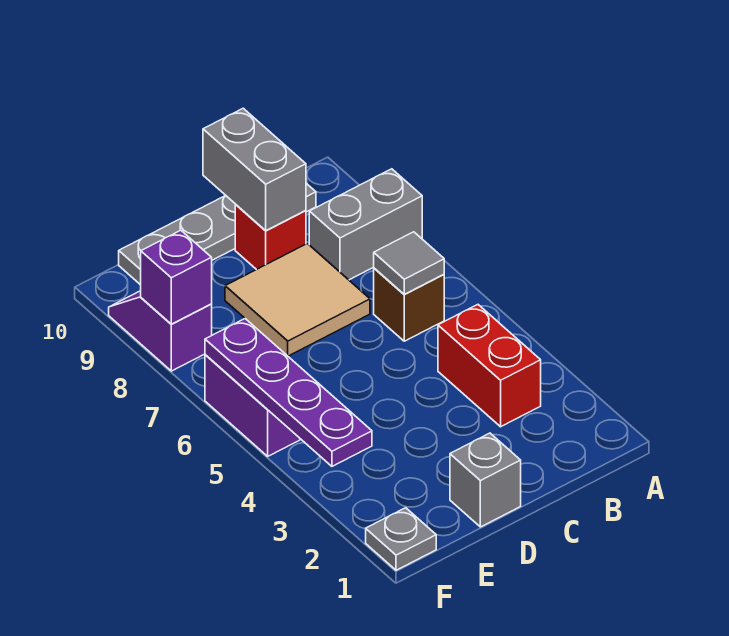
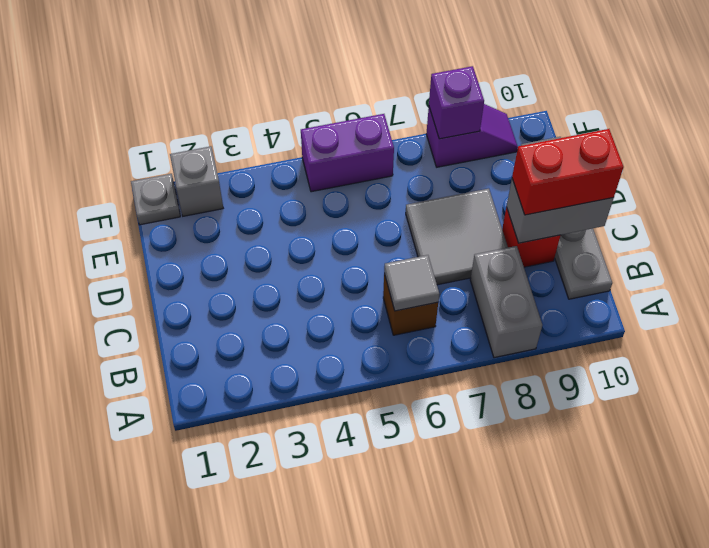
red 1x2 brick [438,305,541,427] -> red 1x2 brick moved to [512,129,624,215]
tan 2x2 tile [225,243,370,356] -> grey 2x2 tile [406,189,508,285]
grey 1x1 brick [450,433,521,527] -> grey 1x1 brick moved to [170,146,223,216]
purple 1x4 plate [205,319,372,466] -> none

